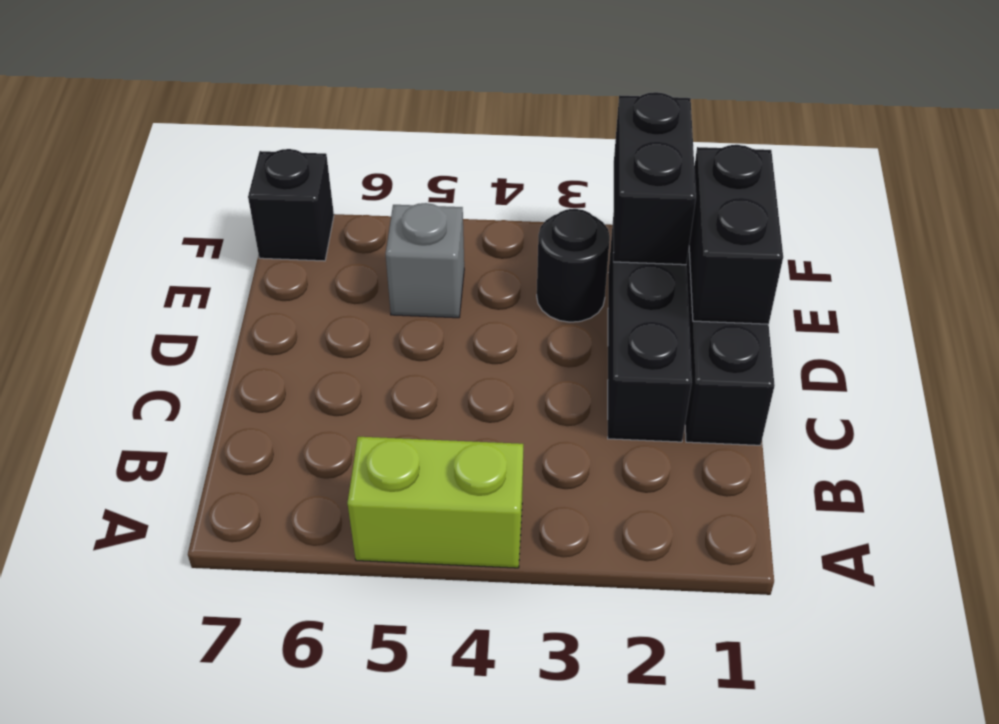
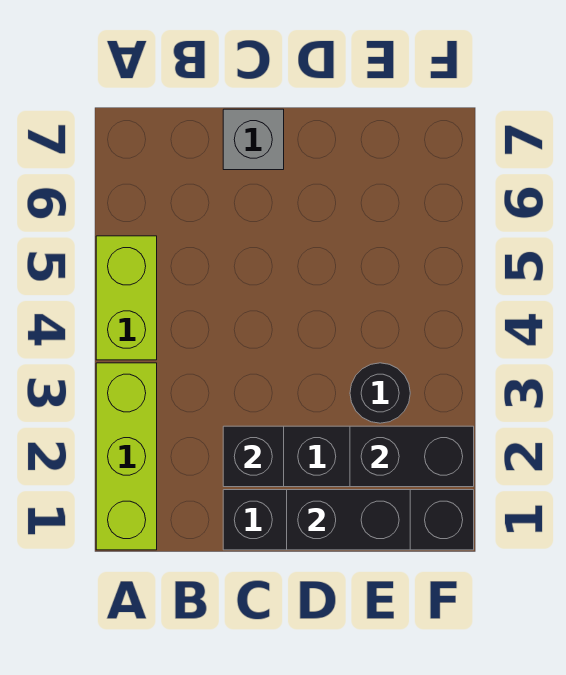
none -> lime 1x3 brick [96,363,157,550]
grey 1x1 brick [386,203,464,318] -> grey 1x1 brick moved to [223,109,284,170]
black 1x1 brick [248,149,334,261] -> black 1x1 brick moved to [223,426,284,487]

